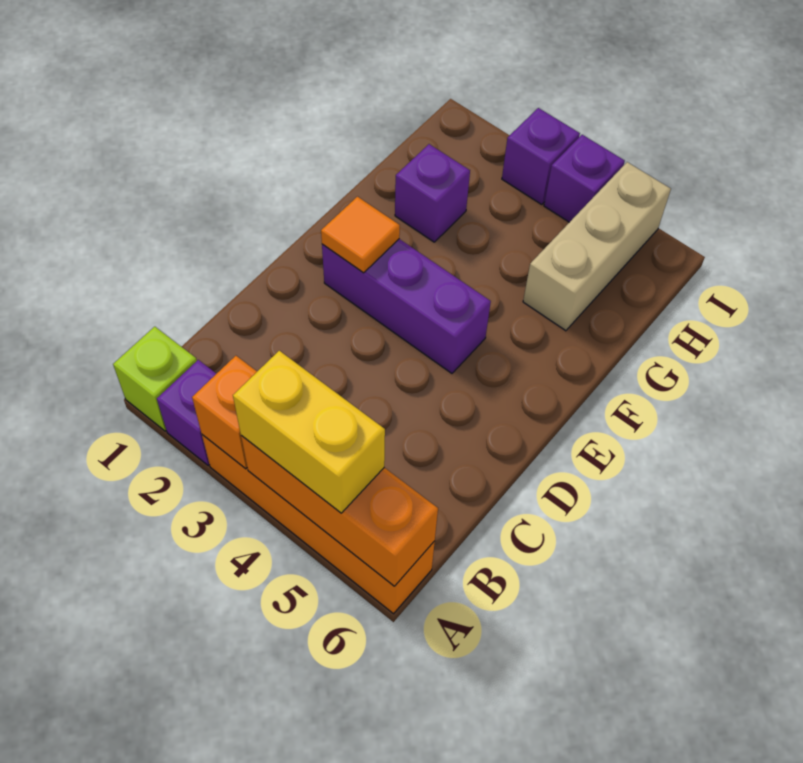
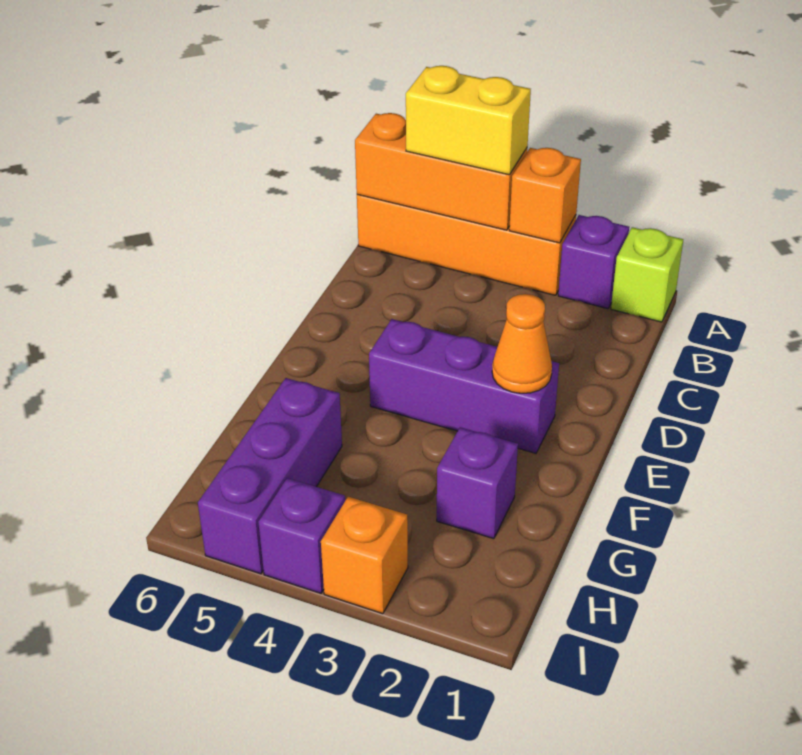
orange 1x1 tile [321,197,400,273] -> orange 1x1 cone [492,294,552,393]
tan 1x3 brick [523,162,671,331] -> purple 1x3 brick [198,378,342,574]
purple 1x1 brick [502,108,580,205] -> orange 1x1 brick [321,497,408,614]

